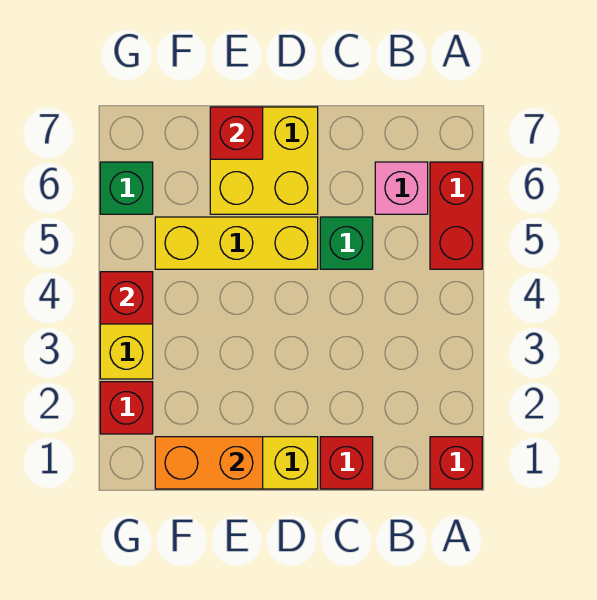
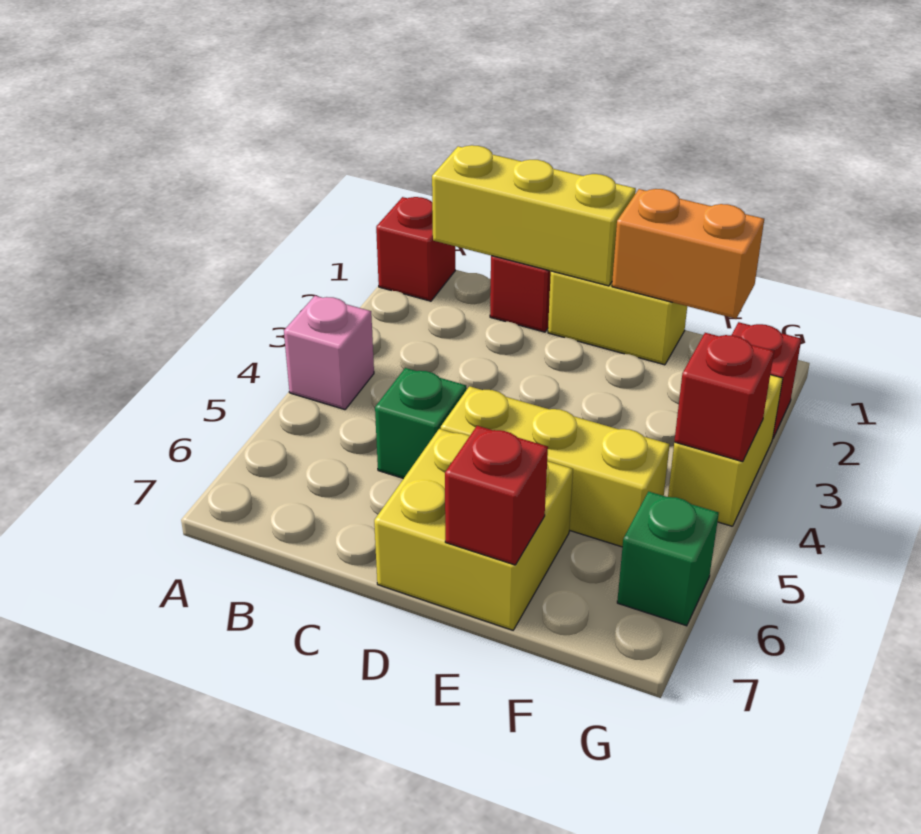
red 1x2 brick [430,162,482,269] -> none
none -> yellow 1x3 brick [432,145,636,286]
pink 1x1 brick [375,162,428,214] -> pink 1x1 brick moved to [284,296,374,410]

